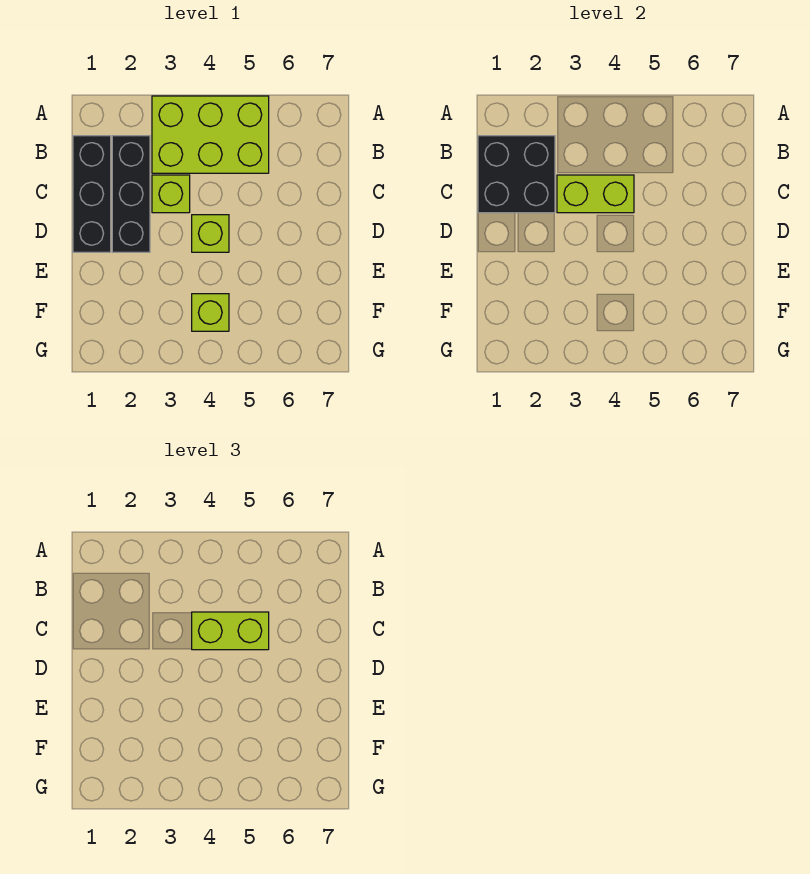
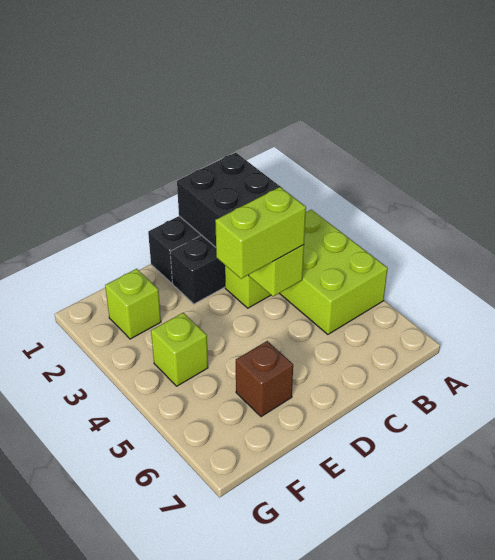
lime 1x2 brick [192,612,269,650] -> lime 1x2 brick turned to [215,187,306,279]
lime 1x1 brick [192,215,229,252] -> lime 1x1 brick moved to [105,269,161,339]
none -> brown 1x1 brick [236,341,293,417]

